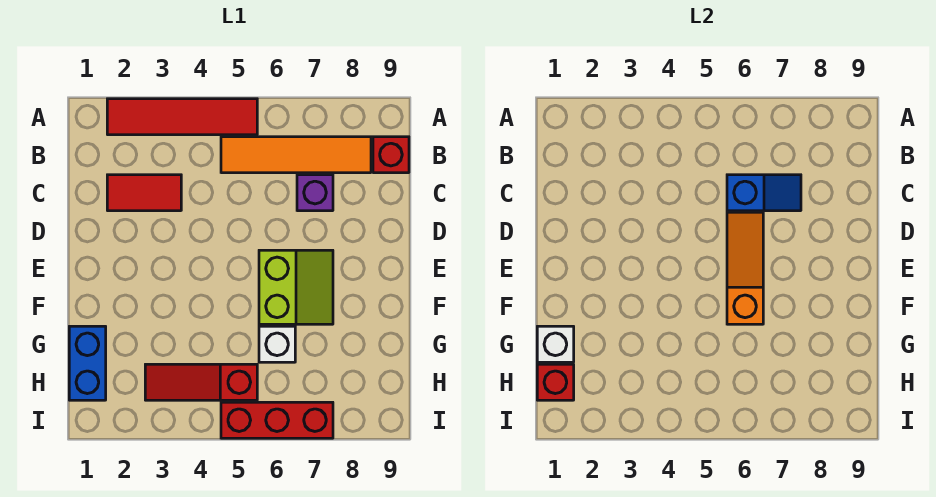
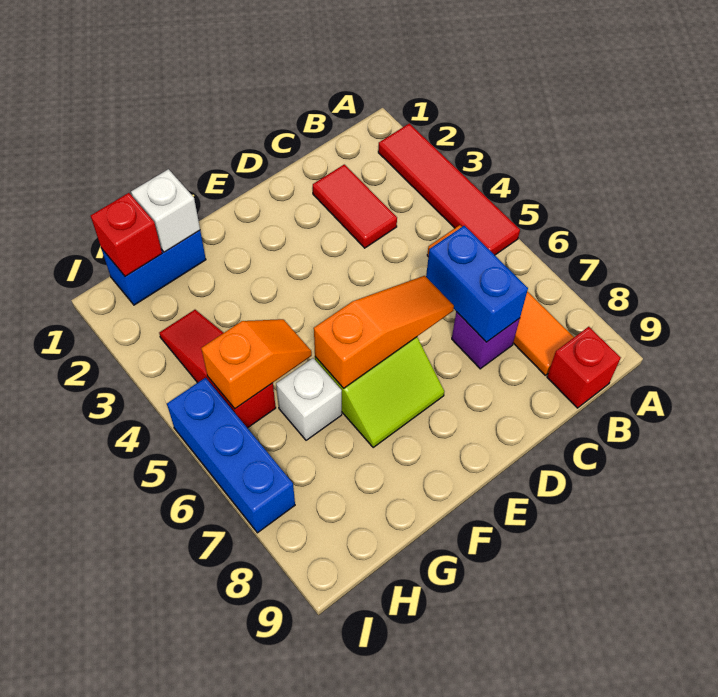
blue 1x2 slope [727,175,801,211] -> blue 1x2 brick [426,226,528,342]
none -> orange 1x2 slope [201,319,312,409]
red 1x3 brick [221,402,333,438] -> blue 1x3 brick [167,378,295,533]

